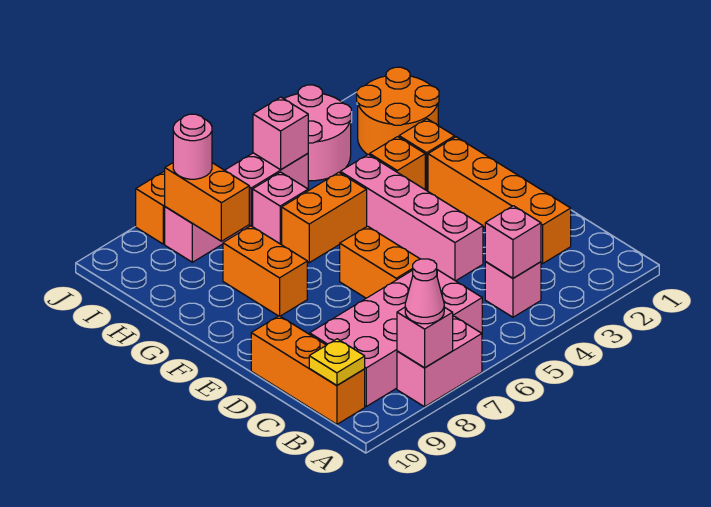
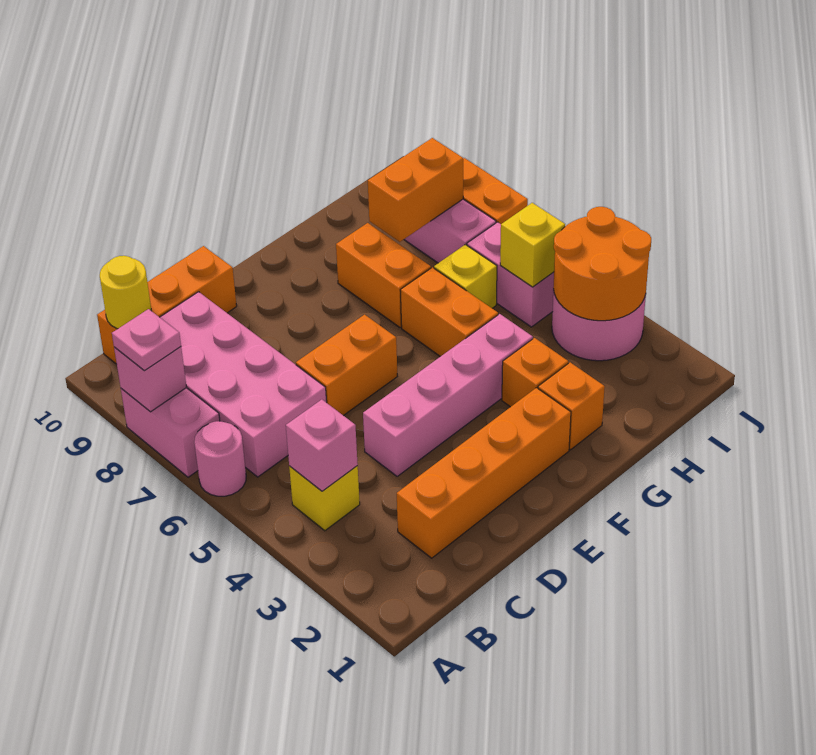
pink 1x1 cone [405,259,444,324] -> pink 1x1 plate [112,309,181,371]
pink 1x1 brick [485,262,541,317] -> yellow 1x1 brick [289,466,360,531]
yellow 1x1 plate [309,339,365,385] -> yellow 1x1 round brick [100,256,151,329]
orange 1x2 brick [223,226,307,316] -> orange 1x2 brick turned to [336,223,431,328]
orange 2x2 round brick [357,67,439,155] -> orange 2x2 round brick moved to [553,207,651,321]
pink 1x1 brick [253,172,308,244] -> yellow 1x1 brick [434,244,497,308]
pink 1x1 brick [253,97,308,170] -> yellow 1x1 brick [500,203,565,287]
pink 1x1 round brick [173,114,212,179] -> pink 1x1 round brick moved to [194,421,246,496]

